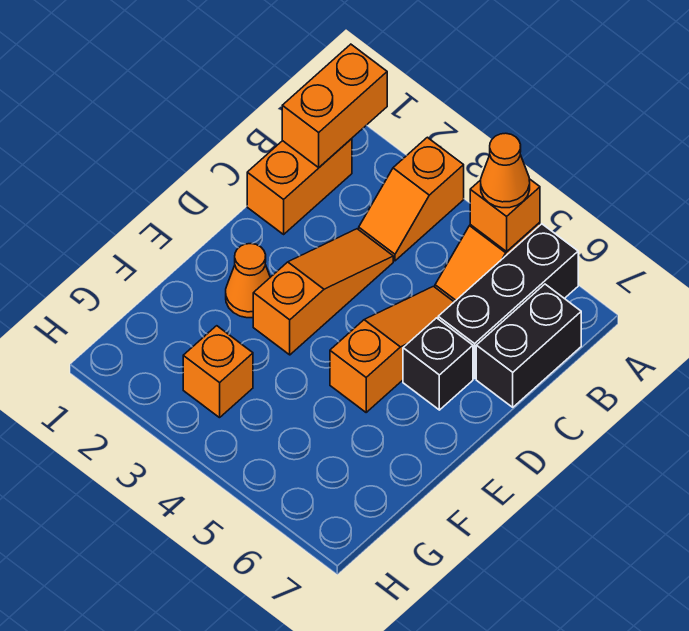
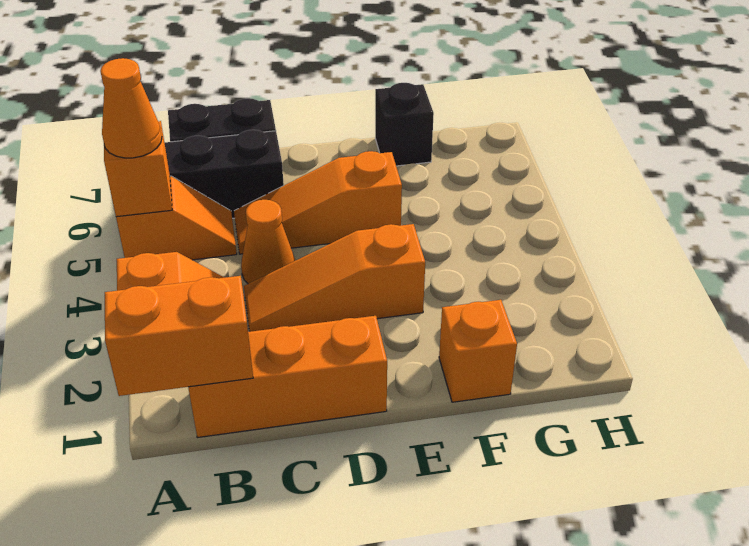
orange 1x2 brick [247,139,352,234] -> orange 1x3 brick [188,316,387,438]
black 1x1 brick [403,318,473,410] -> black 1x1 brick moved to [375,83,434,166]
orange 1x1 cone [226,244,270,318] -> orange 1x1 cone moved to [241,200,295,284]
orange 1x1 brick [183,326,253,418] -> orange 1x1 brick moved to [439,300,517,402]

